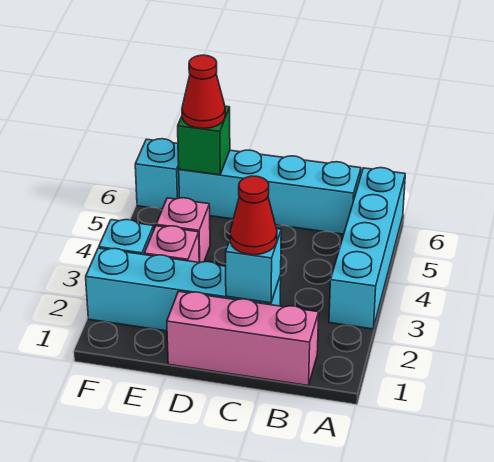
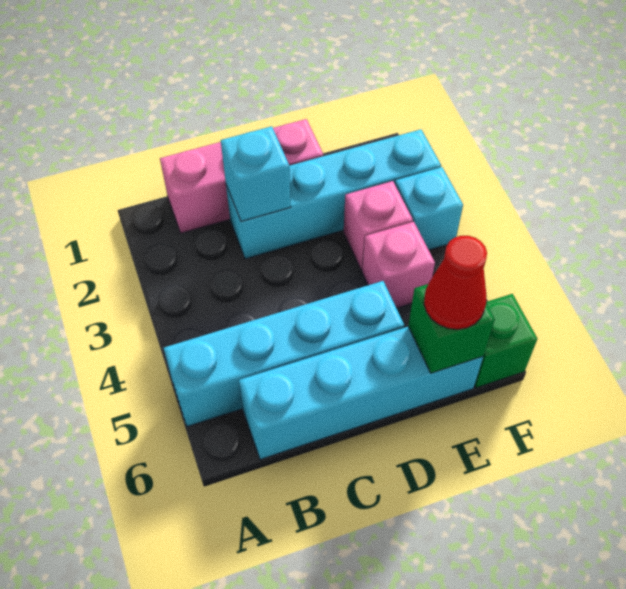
cyan 1x4 brick [329,168,405,329] -> cyan 1x4 brick turned to [164,281,404,427]
red 1x1 cone [230,176,277,255] -> none
cyan 1x1 brick [135,139,179,209] -> green 1x1 brick [474,294,537,388]

